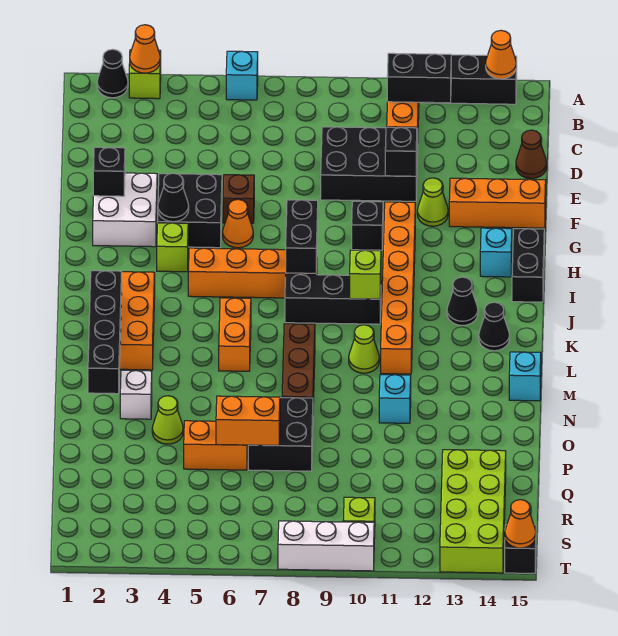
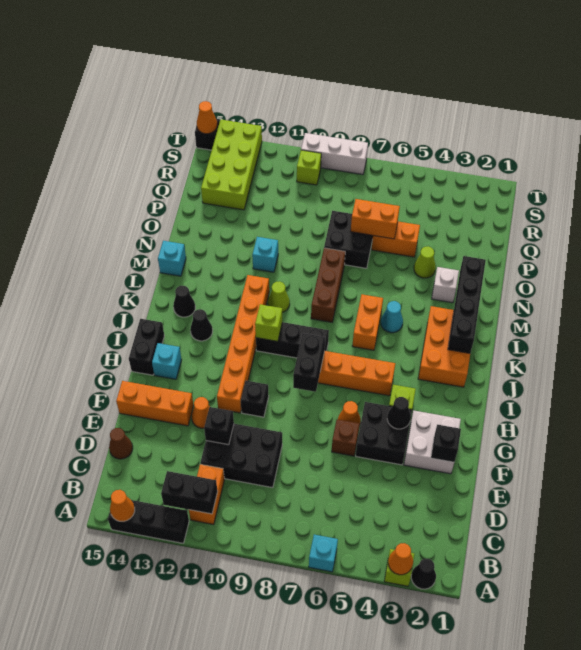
lime 1x1 cone [417,178,448,226] -> orange 1x1 cone [192,397,210,428]
none -> cyan 1x1 cone [381,301,403,333]

